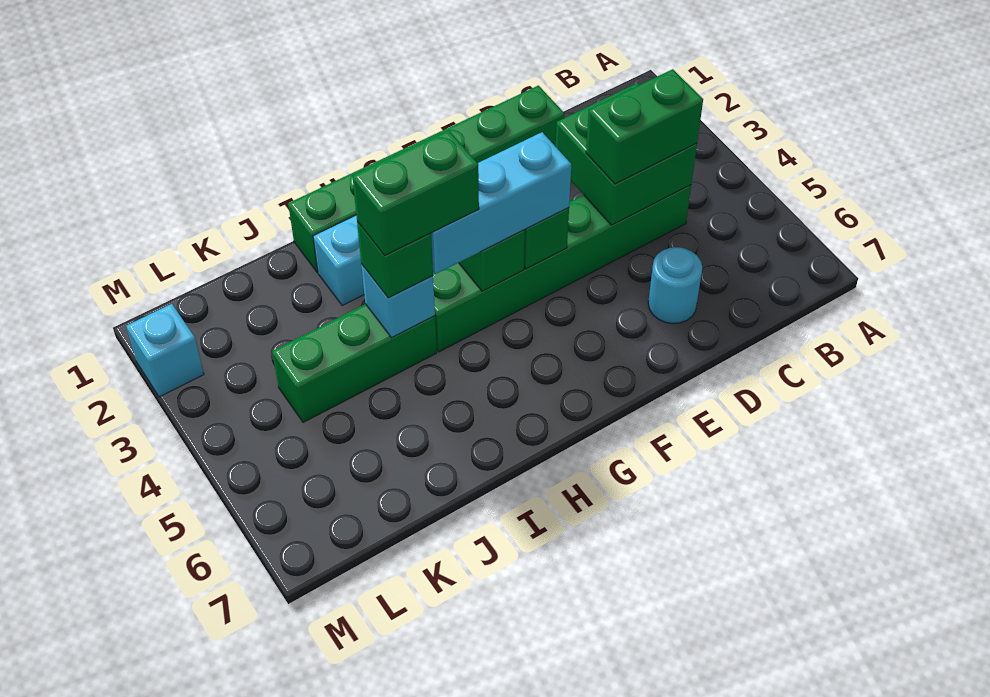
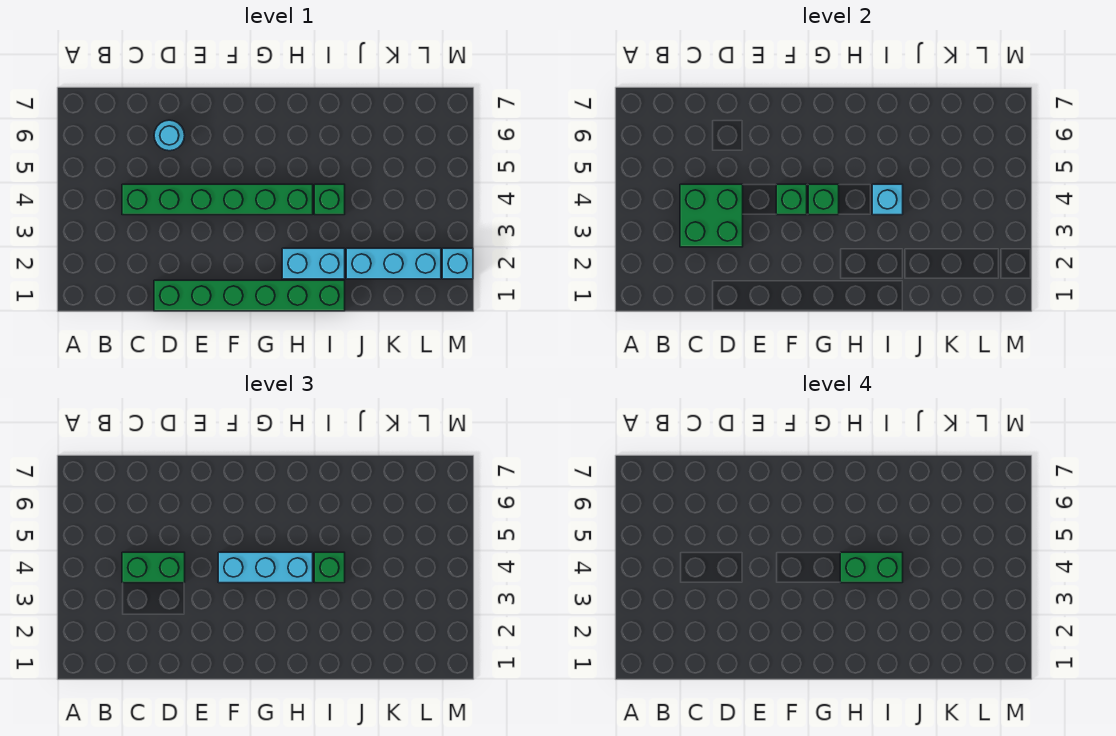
green 1x3 brick [272,304,437,423] -> green 1x1 brick [314,184,345,215]
none -> cyan 1x3 brick [346,248,441,279]

